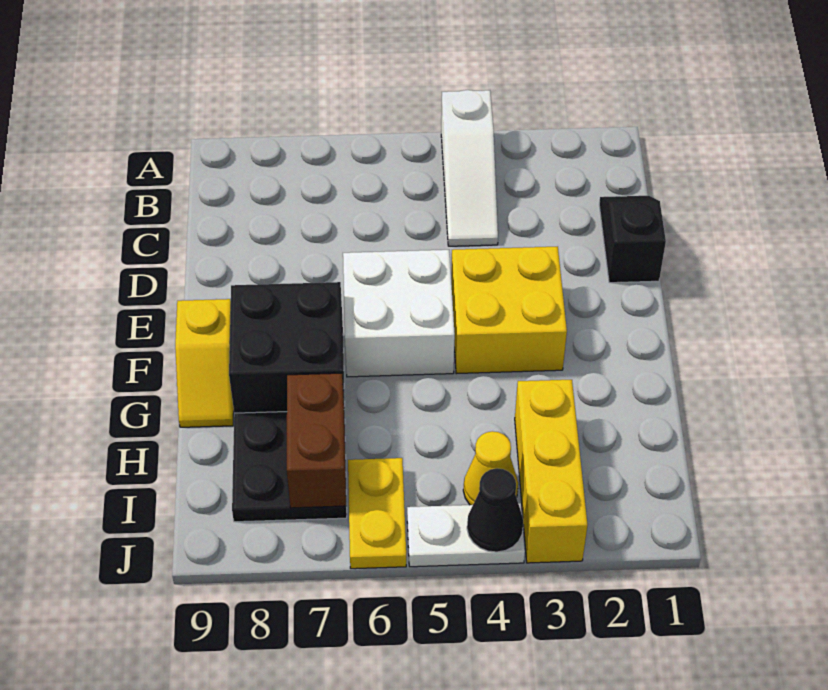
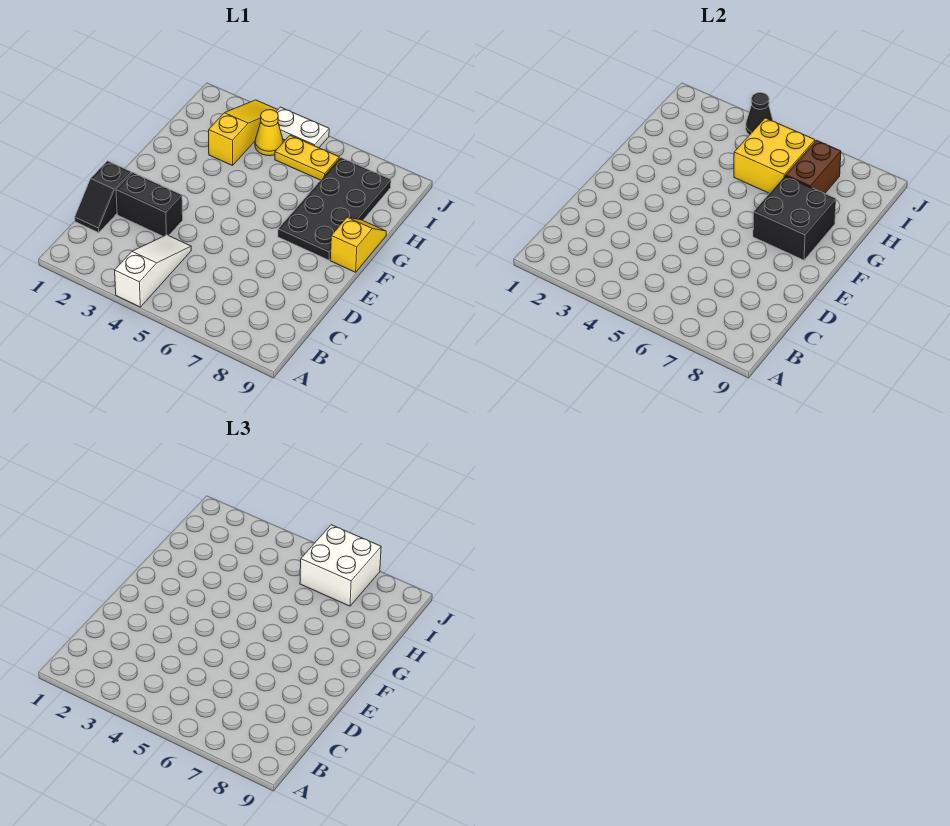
none -> black 1x2 brick [116,172,183,236]
yellow 2x2 brick [451,247,567,374] -> yellow 2x2 brick moved to [734,118,815,193]
white 2x2 brick [343,250,455,377] -> white 2x2 brick moved to [300,525,381,606]
yellow 1x3 brick [515,380,588,563] -> yellow 1x3 slope [209,100,278,166]
yellow 1x2 plate [348,458,406,569] -> yellow 1x2 plate turned to [275,135,339,180]

